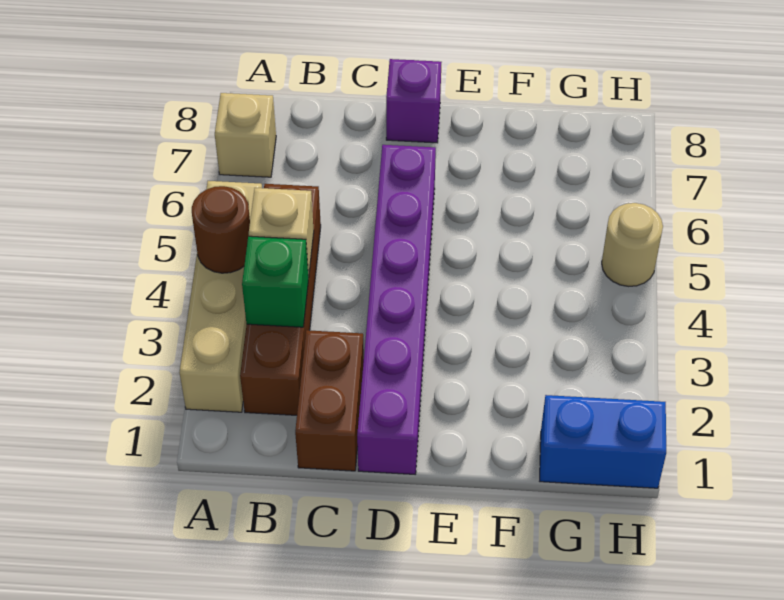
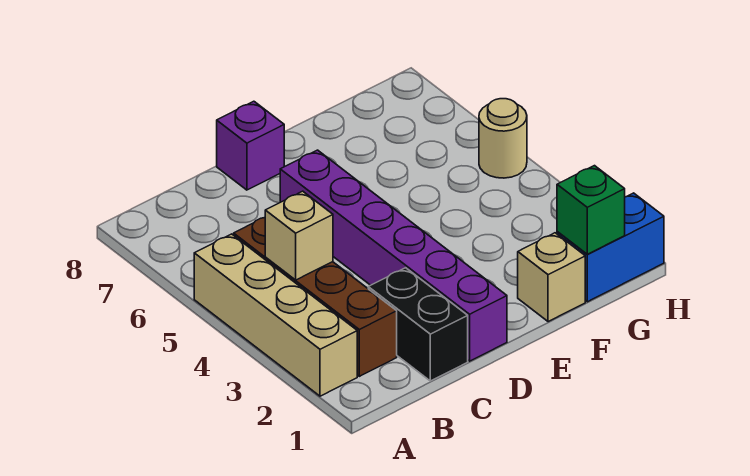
brown 1x1 round brick [192,186,250,273] -> none
tan 1x1 brick [215,93,276,177] -> tan 1x1 brick moved to [518,233,585,322]
green 1x1 brick [242,236,308,327] -> green 1x1 brick moved to [557,166,625,254]
brown 1x2 brick [295,330,364,471] -> black 1x2 brick [368,268,468,381]

